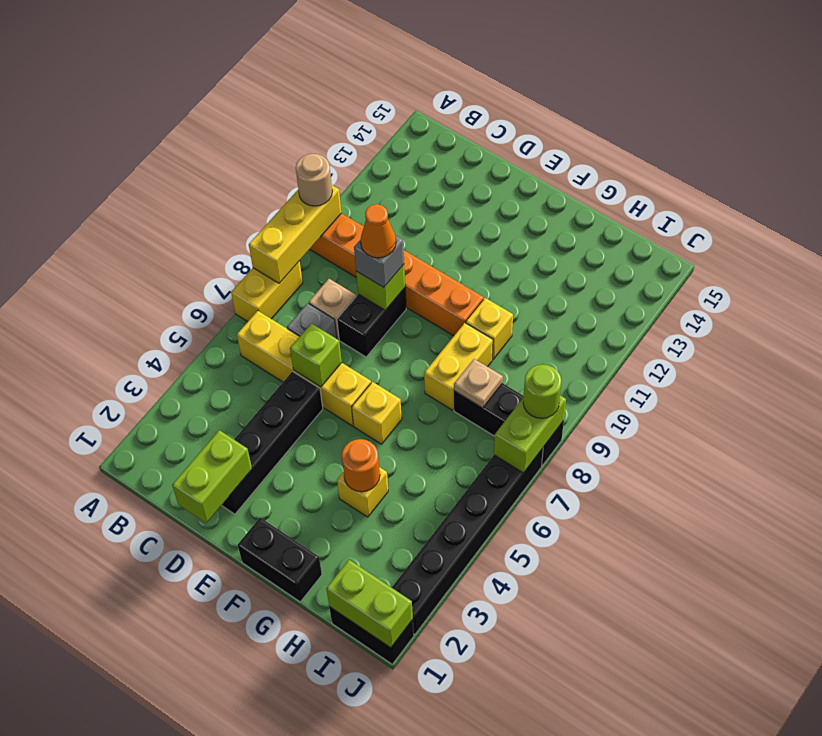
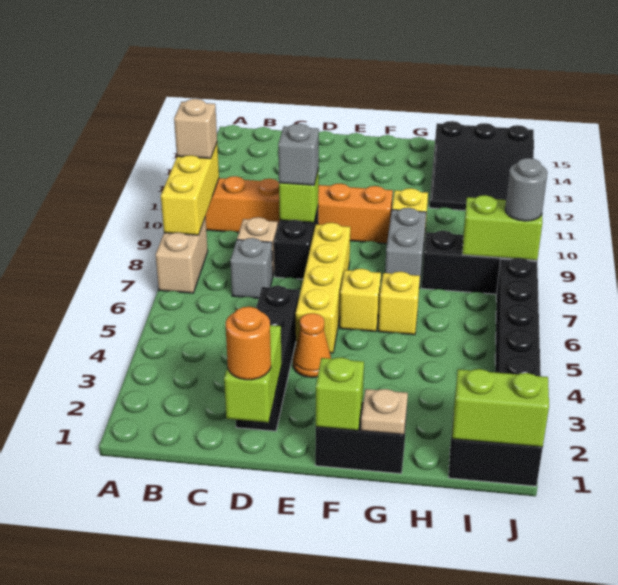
yellow 1x2 brick [231,261,303,322] -> tan 1x2 brick [155,217,208,293]
tan 1x1 round brick [296,154,332,206] -> tan 1x1 brick [174,99,217,159]
yellow 1x4 brick [237,311,371,426] -> yellow 1x4 brick turned to [296,223,350,353]
lime 1x1 brick [290,323,342,387] -> lime 1x1 brick moved to [316,357,364,431]
orange 1x1 cone [361,204,396,258] -> orange 1x1 cone moved to [293,313,331,377]
yellow 1x1 brick [337,467,388,517] -> yellow 1x1 brick moved to [378,272,420,335]
orange 1x1 round brick [342,439,380,492] -> orange 1x1 round brick moved to [226,307,271,380]
yellow 1x2 brick [424,323,493,410] -> grey 1x2 brick [385,208,426,288]
tan 1x1 plate [454,359,503,408] -> tan 1x1 plate moved to [361,389,408,435]
none -> black 3x3 slope [429,121,534,210]
lime 1x2 brick [494,395,566,473] -> lime 1x2 brick turned to [462,195,543,260]
lime 1x1 round brick [523,364,562,418] -> grey 1x1 round brick [505,158,547,221]

